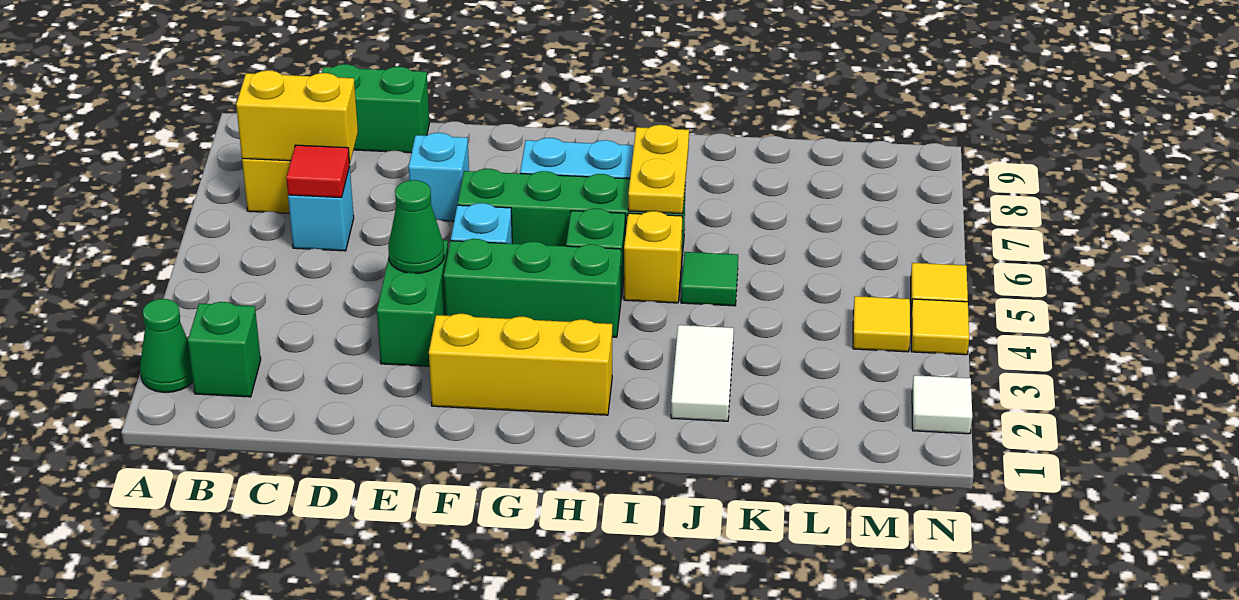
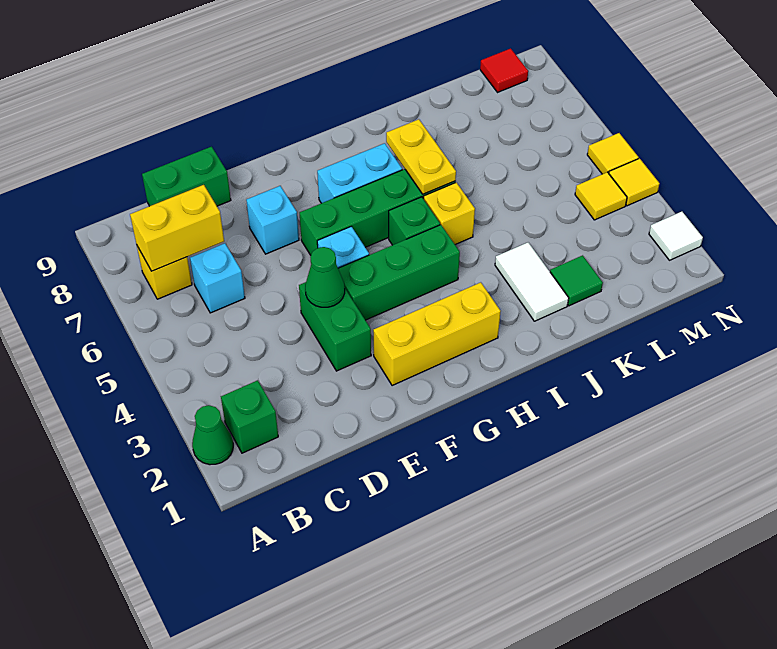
red 1x1 tile [286,145,350,198] -> red 1x1 tile moved to [480,48,528,92]
green 1x1 tile [681,252,738,306] -> green 1x1 tile moved to [550,255,603,306]

